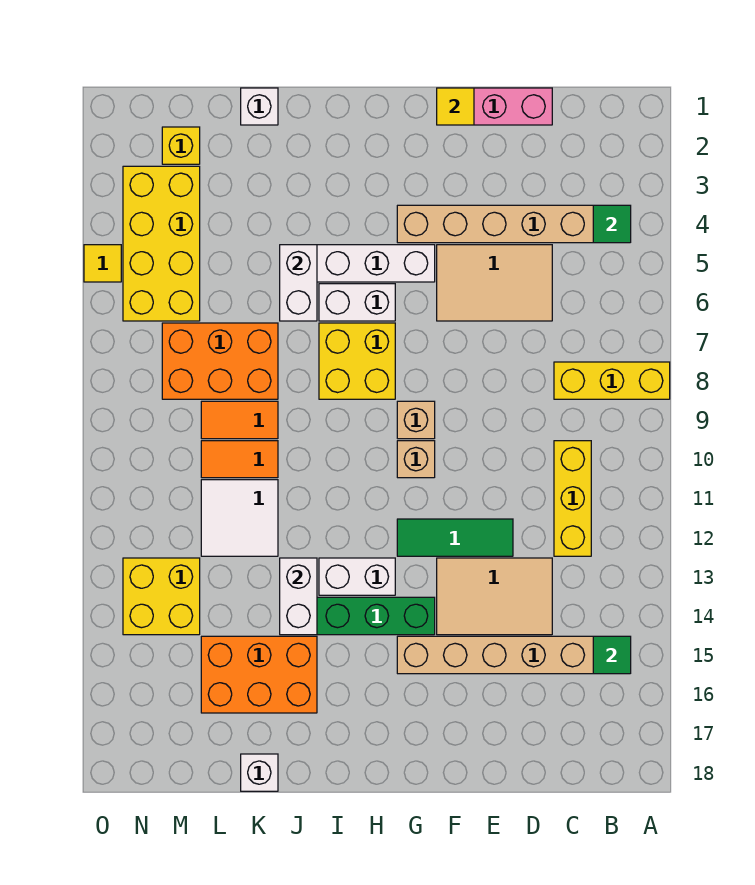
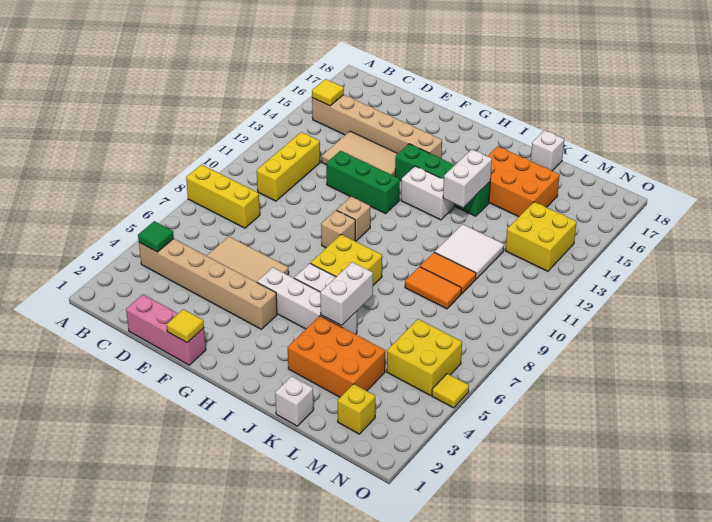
green 1x1 tile [593,636,631,674] -> yellow 1x1 tile [312,79,344,106]
green 1x3 tile [397,519,513,556] -> green 1x3 brick [326,151,400,214]
orange 2x3 brick [162,323,278,399] -> orange 2x3 brick moved to [288,316,385,397]
yellow 2x4 brick [123,166,200,321] -> yellow 2x2 brick [387,319,462,396]

